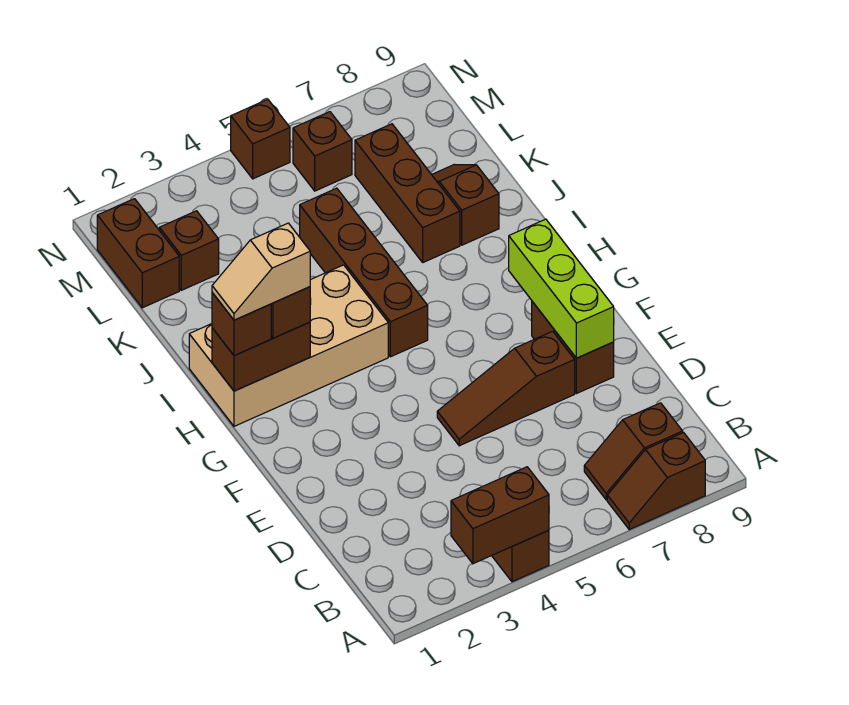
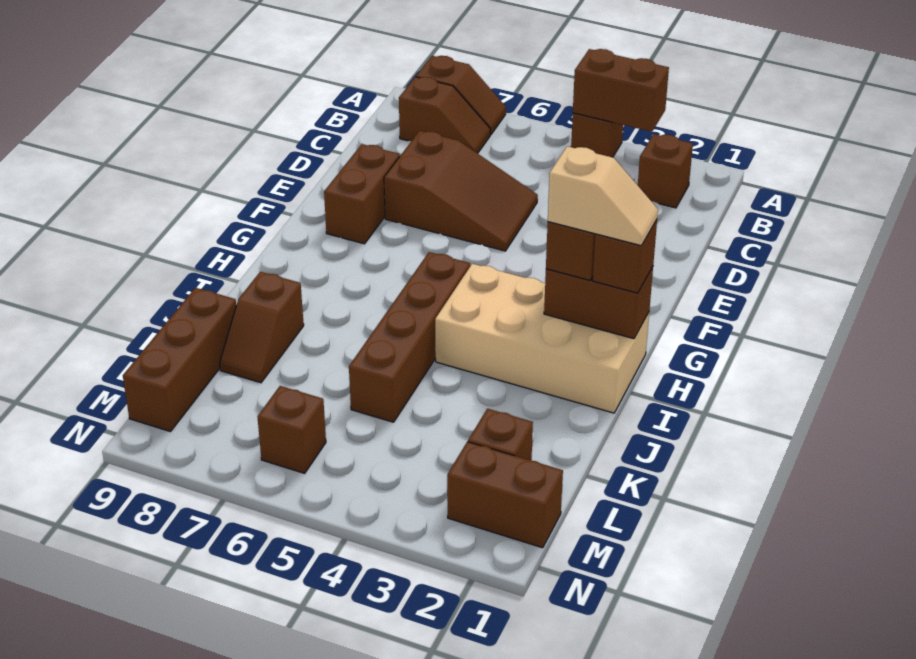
brown 1x3 slope [437,331,575,446] -> brown 2x3 slope [384,131,538,251]
lime 1x3 brick [509,219,614,358] -> none
brown 1x3 brick [355,124,460,262] -> brown 1x3 brick moved to [123,288,236,432]
brown 1x2 brick [97,199,179,308] -> brown 1x2 brick turned to [447,442,563,548]
brown 1x1 brick [231,99,290,179] -> brown 1x1 brick moved to [638,134,693,208]

